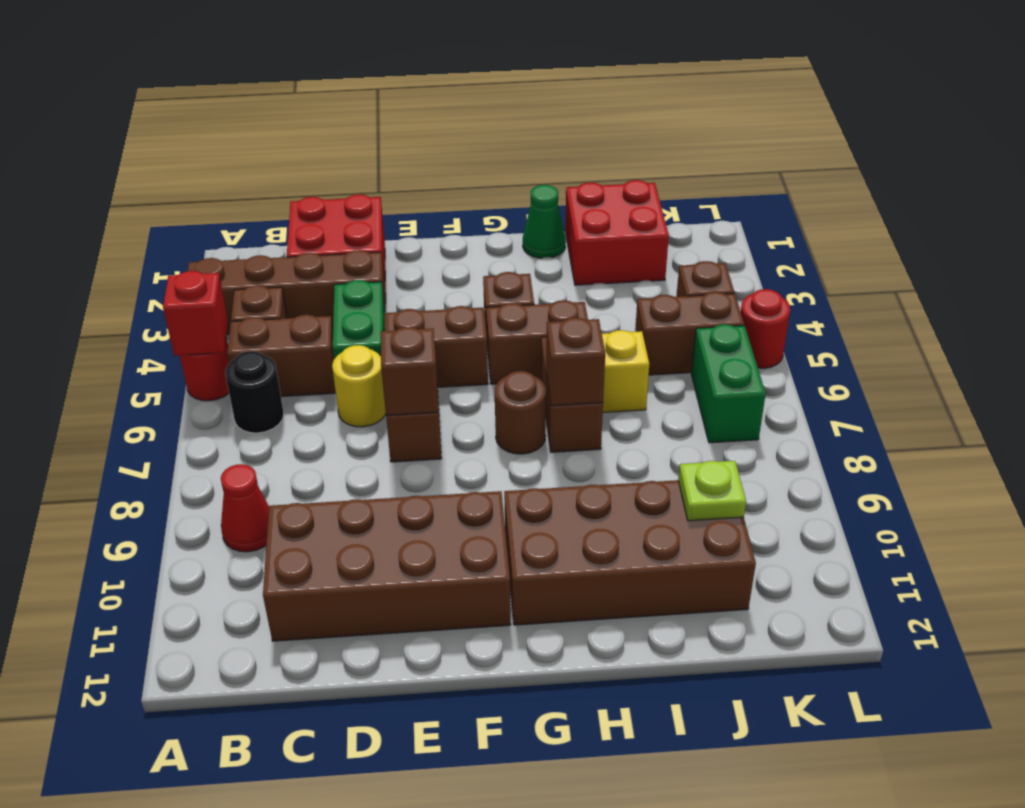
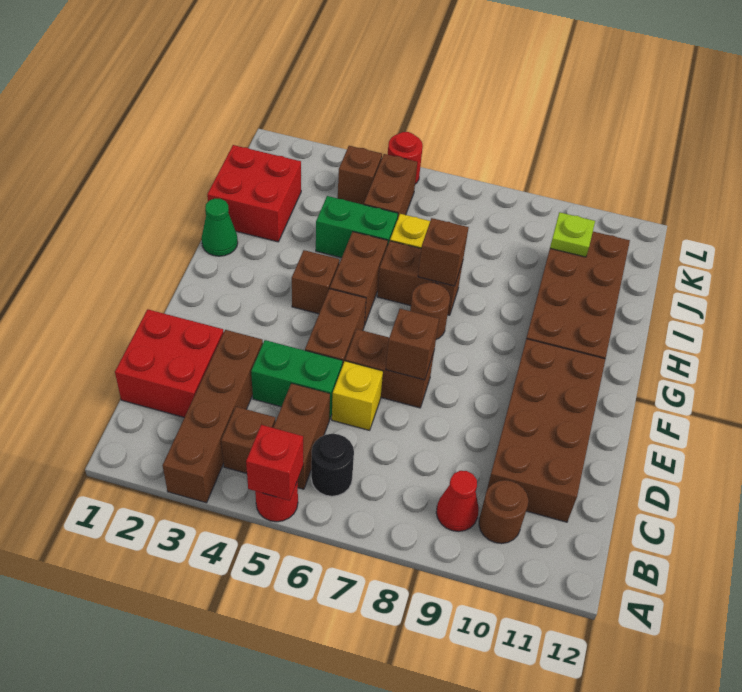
none -> brown 1x1 round brick [479,480,528,544]
yellow 1x1 round brick [332,345,386,427] -> yellow 1x1 brick [332,361,383,430]
green 1x2 brick [691,324,766,443] -> green 1x2 brick moved to [316,196,398,258]

